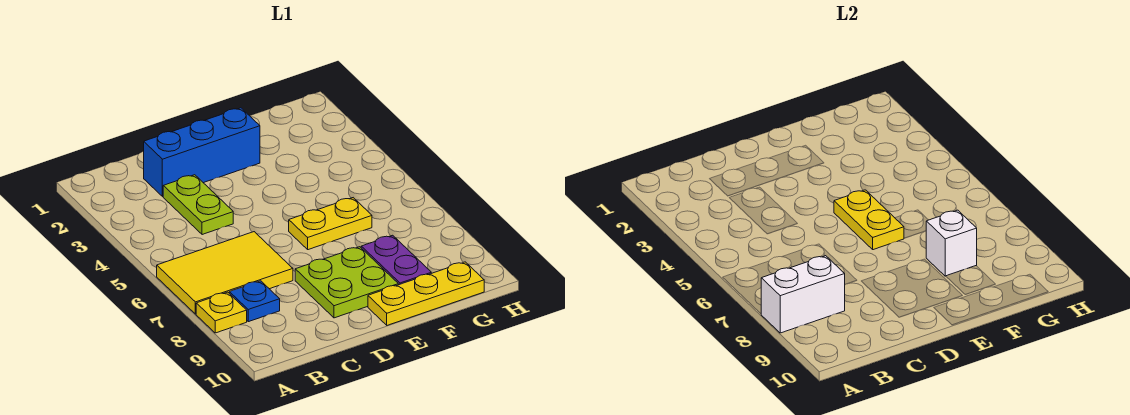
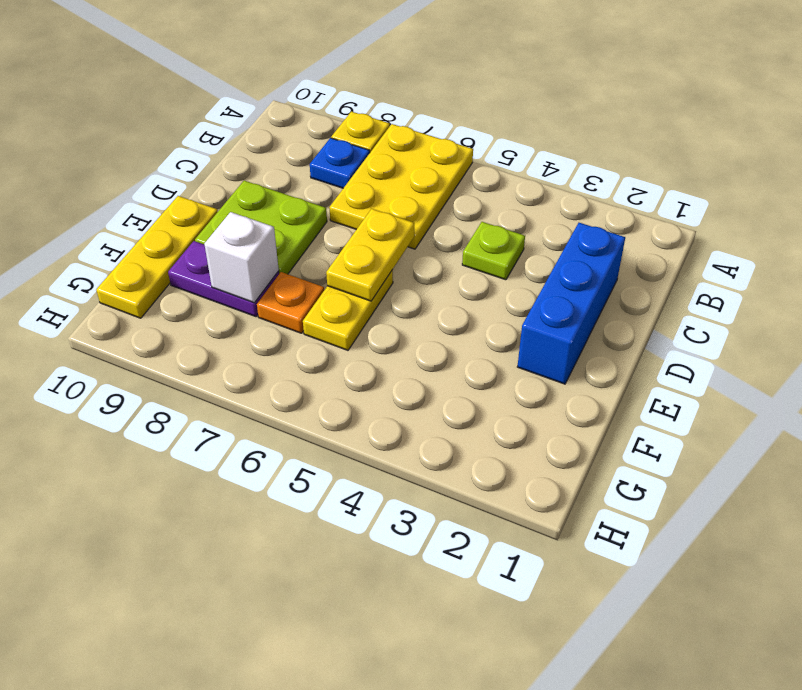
yellow 2x3 tile [157,232,293,314] -> yellow 2x3 plate [329,124,473,249]
white 1x2 brick [761,256,845,333] -> none
lime 1x2 plate [163,175,233,235] -> lime 1x1 plate [462,222,525,280]
yellow 1x2 plate [834,190,904,250] -> yellow 1x2 plate turned to [326,209,414,301]
none -> orange 1x1 plate [257,272,324,333]

